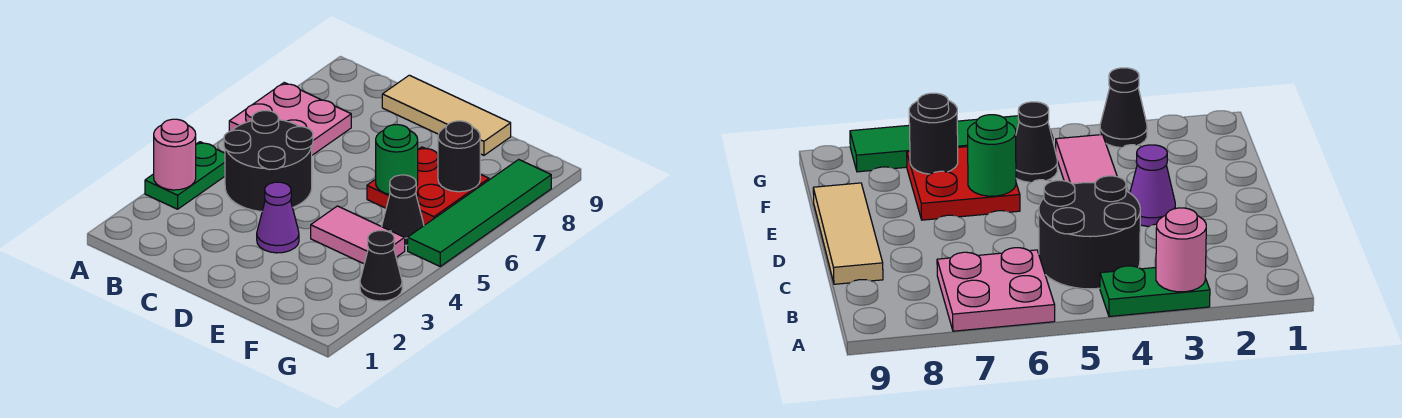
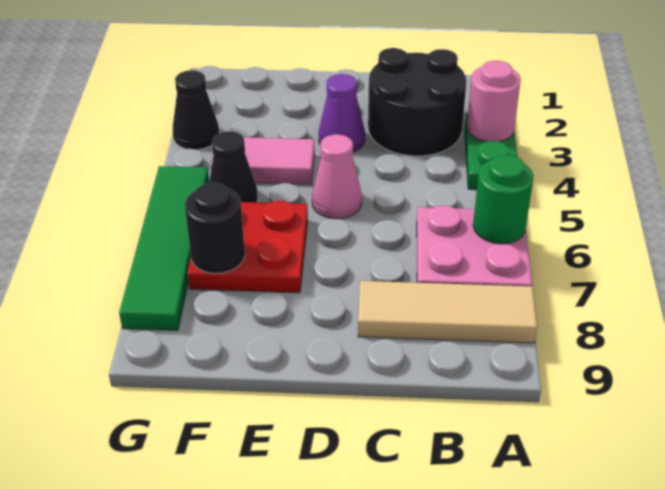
black 2x2 round brick [224,111,313,211] -> black 2x2 round brick moved to [368,48,467,156]
tan 1x3 tile [382,75,511,155] -> tan 1x3 tile moved to [358,281,537,343]
none -> pink 1x1 cone [312,134,362,219]
green 1x1 round brick [376,125,418,195] -> green 1x1 round brick moved to [473,155,533,244]

